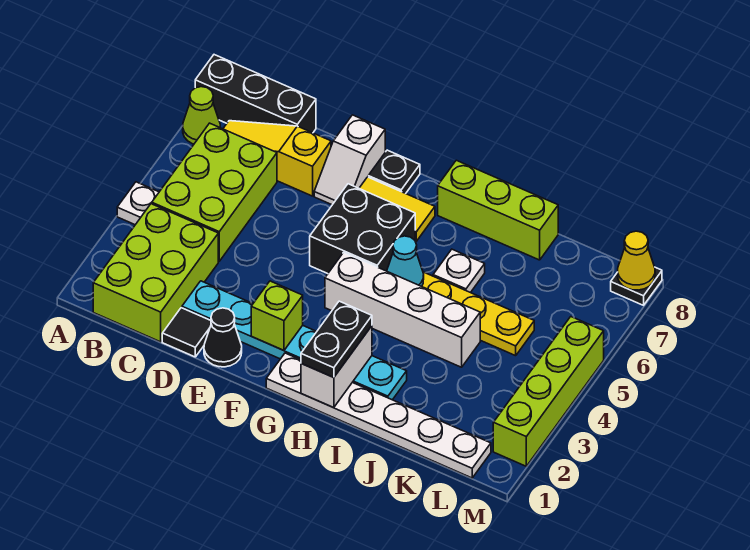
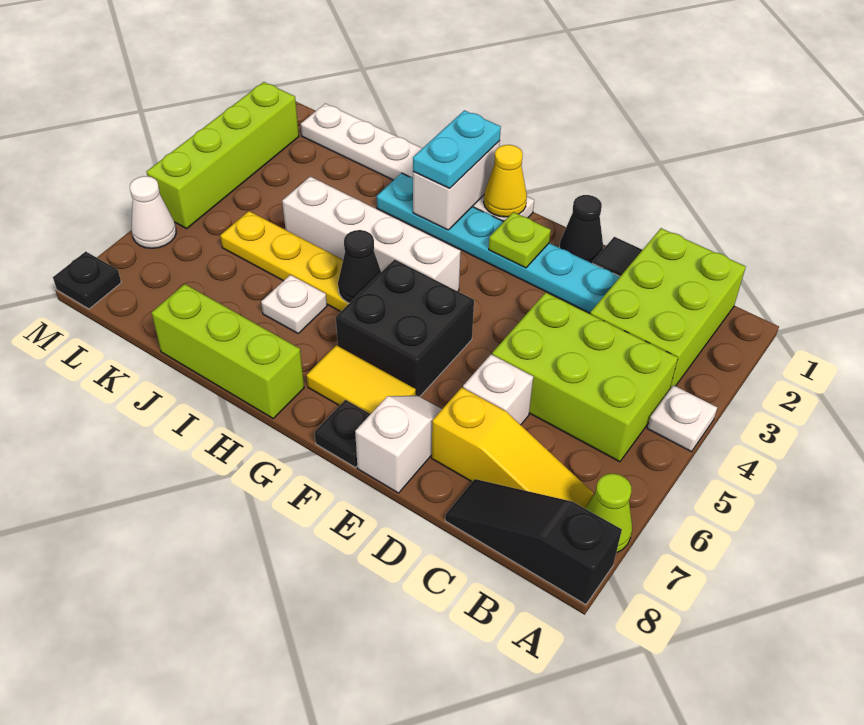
black 1x3 brick [195,55,316,133] -> black 1x3 slope [445,479,622,605]
lime 2x3 brick [152,123,277,261] -> lime 2x3 brick turned to [492,292,678,462]
none -> white 1x1 brick [463,354,533,425]
lime 1x1 brick [251,281,303,350] -> lime 1x1 plate [489,212,551,268]
black 1x2 plate [301,301,372,378] -> cyan 1x2 plate [413,110,501,188]
cyan 1x1 cone [387,236,424,286] -> black 1x1 cone [338,230,381,303]
none -> white 1x1 cone [130,176,176,248]
yellow 1x1 cone [618,231,655,290] -> yellow 1x1 cone moved to [484,145,527,217]

